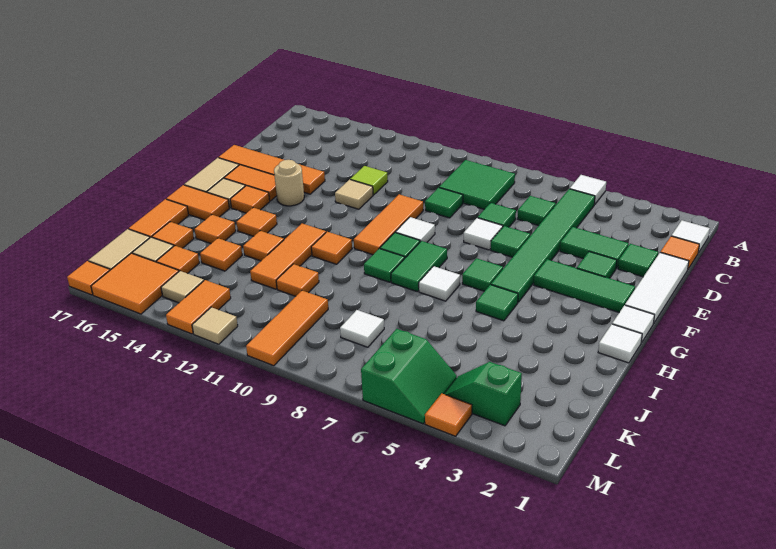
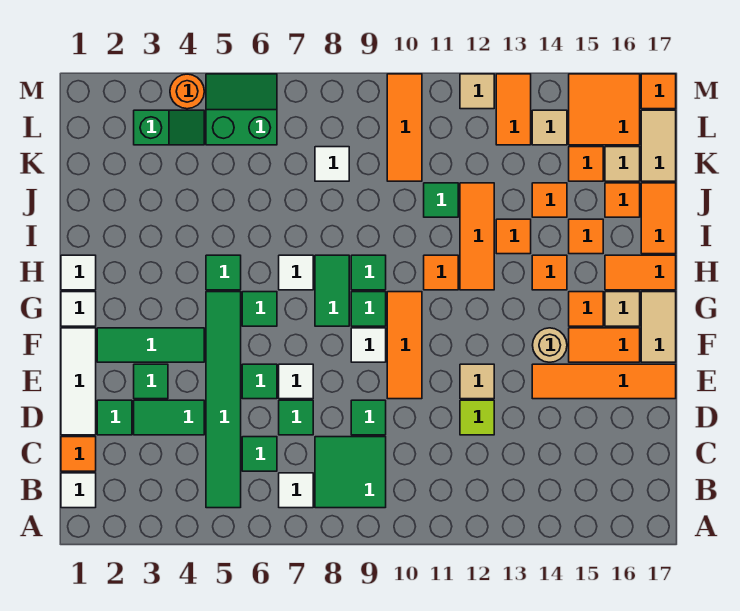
white 1x1 tile [570,175,606,205] -> white 1x1 tile moved to [279,473,313,508]
orange 1x1 tile [276,264,319,296] -> green 1x1 tile [424,183,458,217]
green 2x2 slope [361,329,457,424] -> green 2x2 slope turned to [206,74,277,145]
orange 1x1 tile [425,393,472,436] -> orange 1x1 round brick [170,74,204,109]

